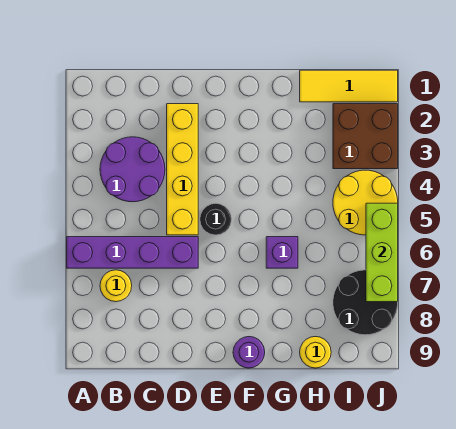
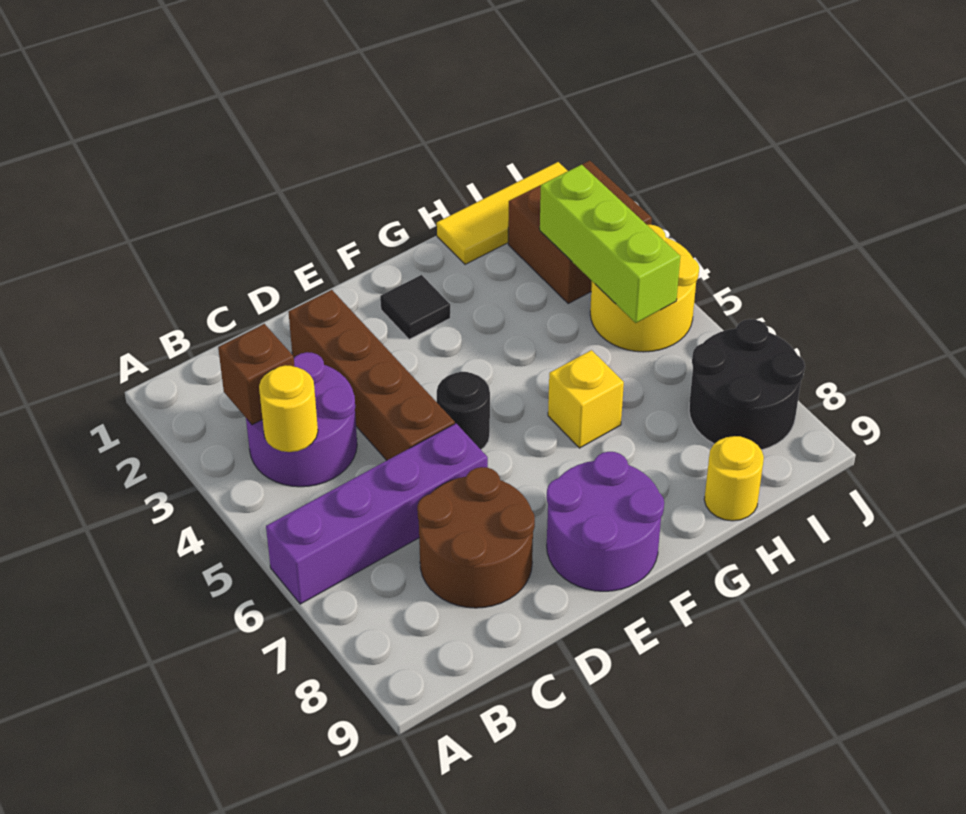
none -> brown 1x1 brick [218,324,295,425]
yellow 1x1 round brick [100,270,132,302] -> yellow 1x1 round brick moved to [259,365,318,452]
none -> brown 2x2 round brick [417,467,535,608]
yellow 1x4 brick [167,104,198,235] -> brown 1x4 brick [289,290,455,460]
none -> black 1x1 tile [380,275,450,339]
purple 1x1 round brick [233,337,265,368] -> purple 2x2 round brick [547,452,664,591]
purple 1x1 brick [266,237,298,268] -> yellow 1x1 brick [548,350,624,448]
lime 1x3 brick [366,203,398,302] -> lime 1x3 brick moved to [540,165,680,323]

